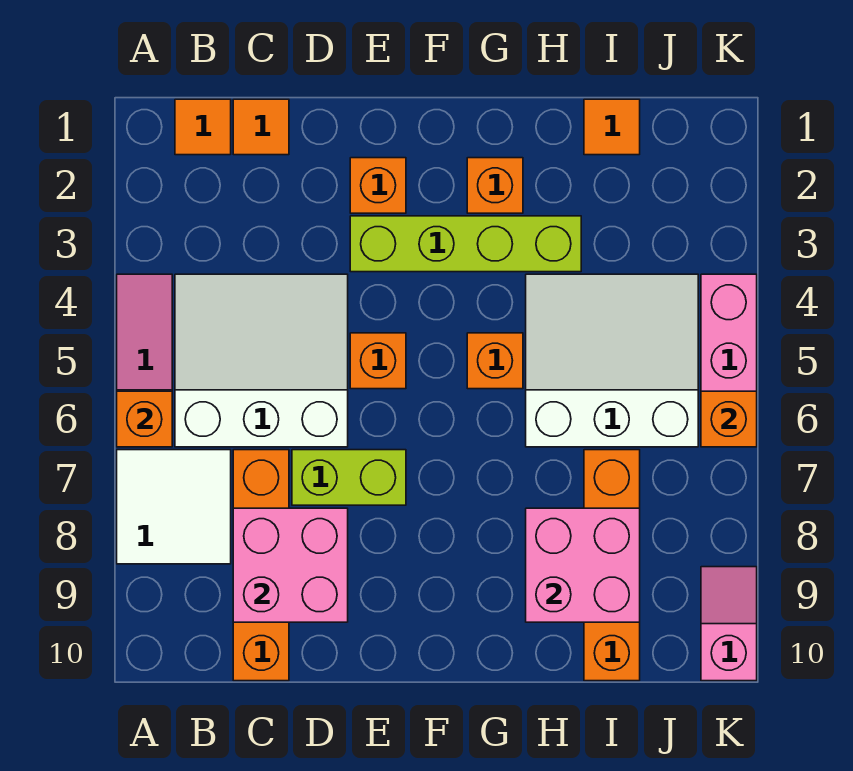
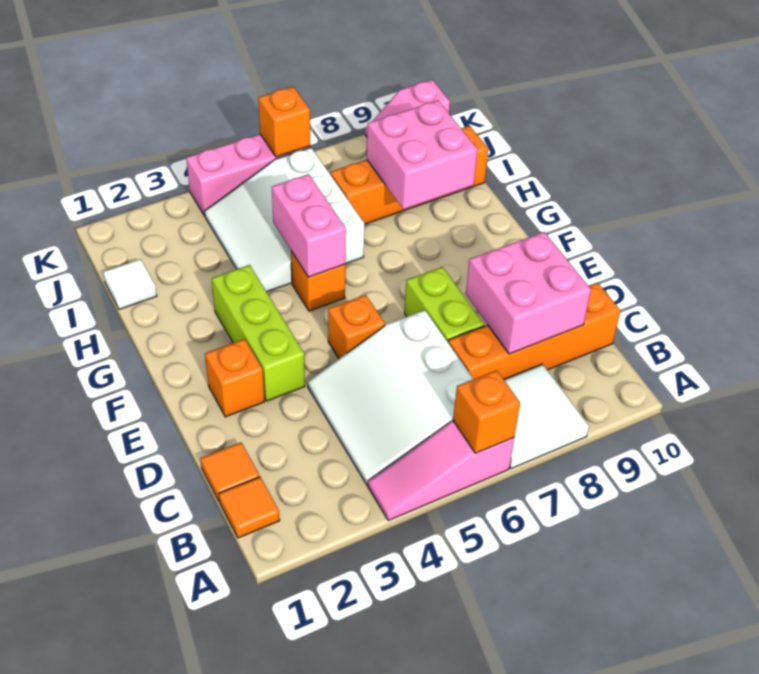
lime 1x4 brick [350,216,581,272] -> lime 1x3 brick [212,265,305,401]
orange 1x1 brick [467,158,523,213] -> none
none -> pink 1x2 brick [272,174,346,277]
orange 1x1 tile [584,99,640,155] -> white 1x1 tile [103,259,157,309]

